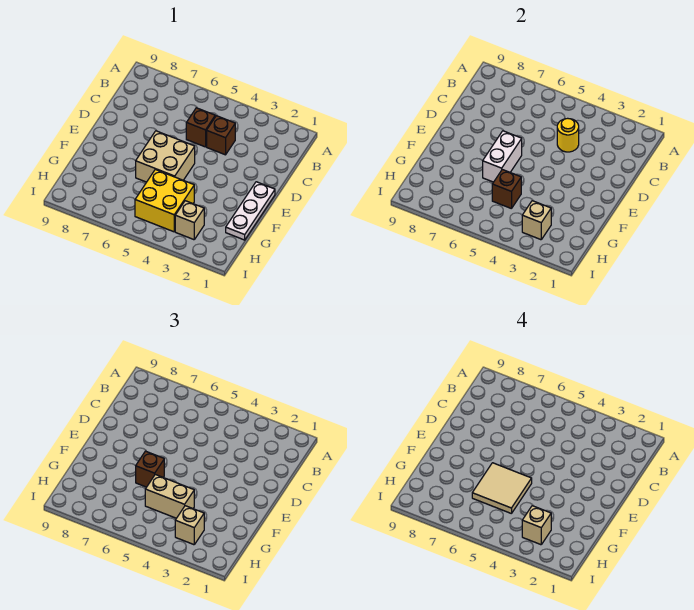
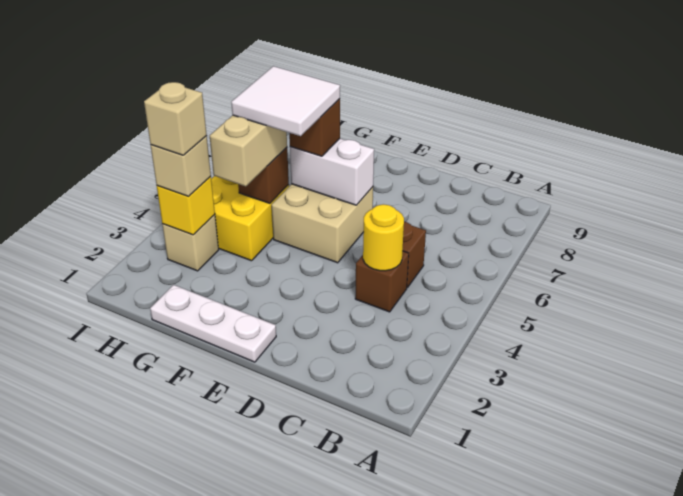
tan 2x2 tile [472,463,532,514] -> white 2x2 tile [231,66,340,136]
tan 1x1 brick [522,201,551,240] -> yellow 1x1 brick [157,176,215,235]

